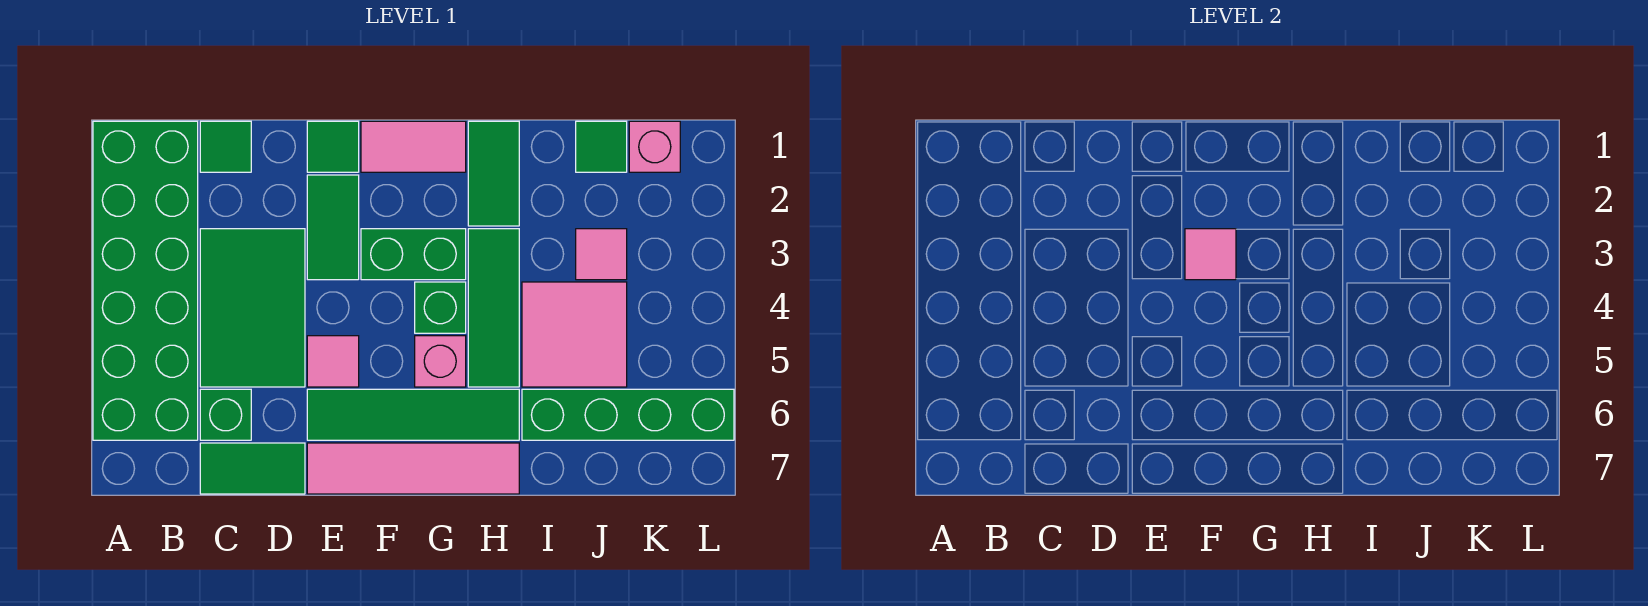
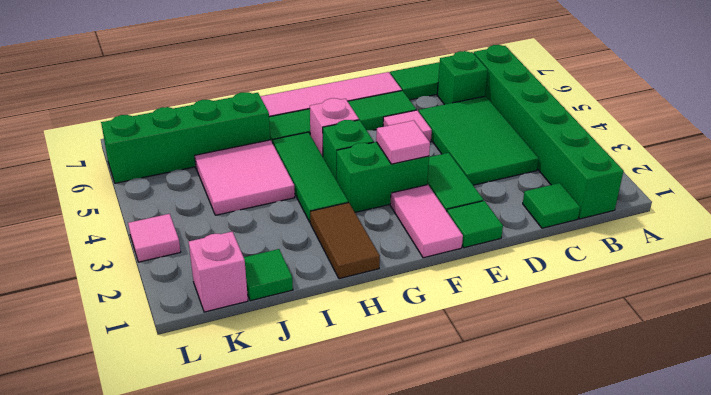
green 2x6 brick [93,121,198,440] -> green 1x6 brick [474,45,624,219]
pink 1x2 tile [361,121,466,172] -> pink 1x2 tile turned to [390,185,463,258]
green 1x2 tile [468,121,519,226] -> brown 1x2 tile [310,203,380,279]
pink 1x1 tile [576,229,627,280] -> pink 1x1 tile moved to [128,214,181,262]

